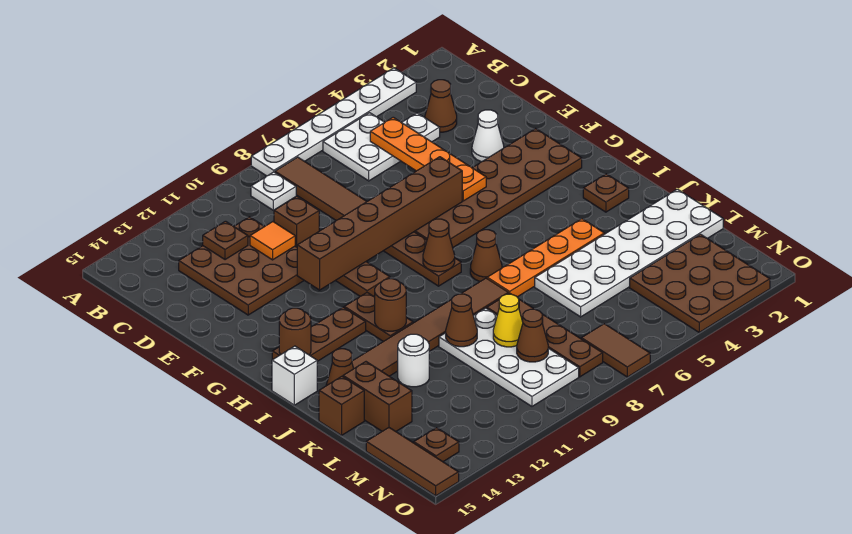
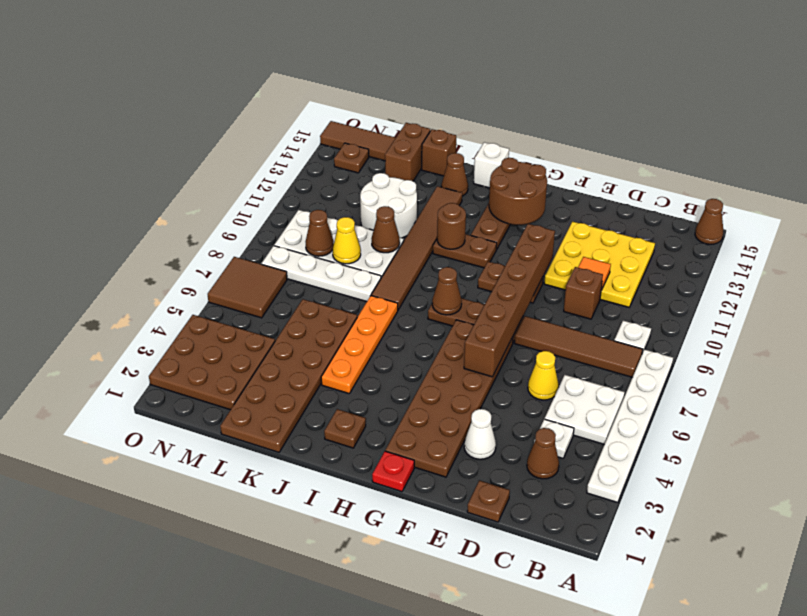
orange 1x4 plate [370,117,486,201] -> none
brown 3x3 plate [179,217,304,315] -> yellow 3x3 plate [544,222,655,307]
brown 1x1 plate [203,221,248,260] -> brown 1x1 plate moved to [467,481,510,522]
none -> yellow 1x1 cone [528,351,559,400]
none -> red 1x1 plate [372,451,414,492]
brown 1x1 round brick [279,308,311,355] -> brown 2x2 round brick [489,158,547,225]
brown 1x1 cone [470,230,502,281] -> brown 1x1 cone moved to [695,199,723,244]
white 2x6 plate [535,189,723,317] -> brown 2x6 plate [220,299,357,452]
brown 1x4 plate [487,293,603,377] -> white 1x4 plate [261,246,381,302]
white 1x1 round brick [398,334,429,387] -> white 2x2 round brick [360,173,417,238]
brown 1x2 brick [343,362,412,431] -> brown 1x2 brick turned to [385,123,430,181]
brown 1x2 tile [581,324,650,377] -> brown 2x2 tile [208,257,287,318]

